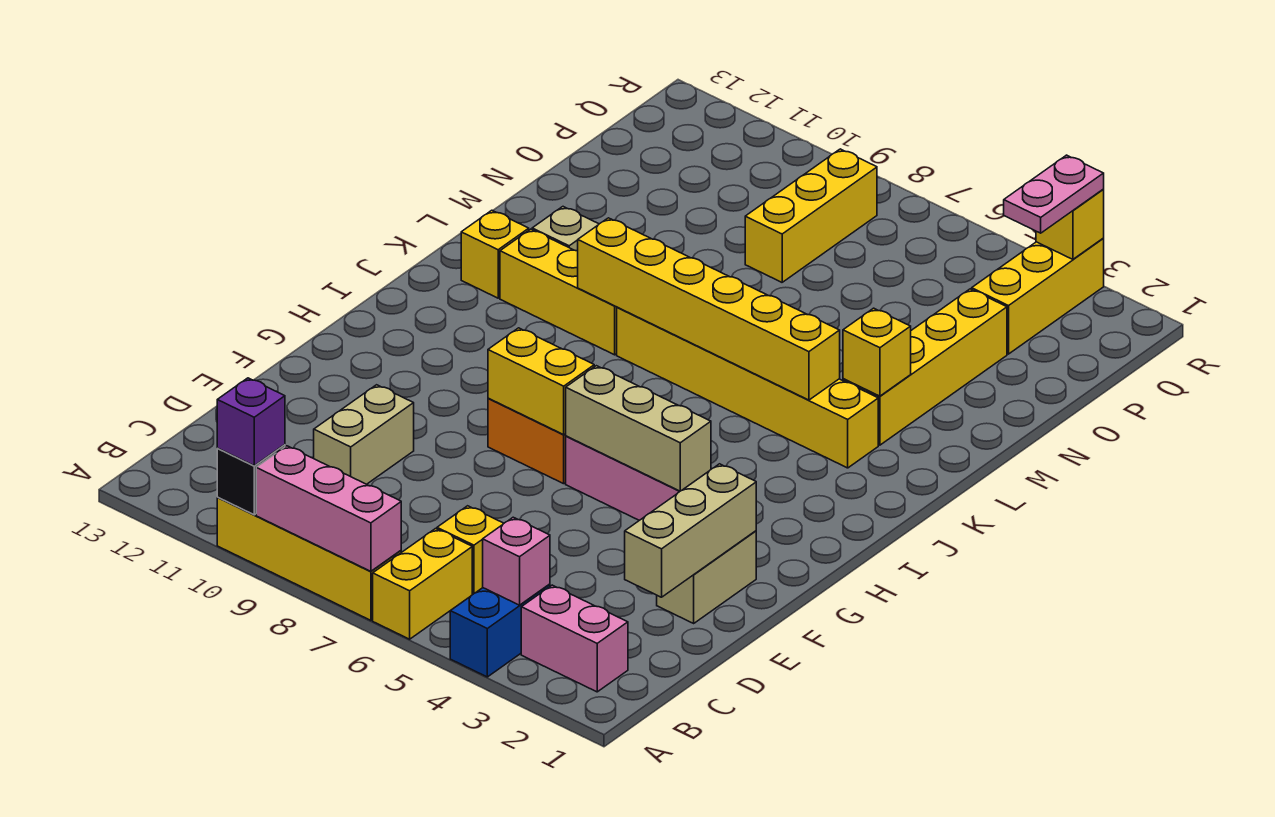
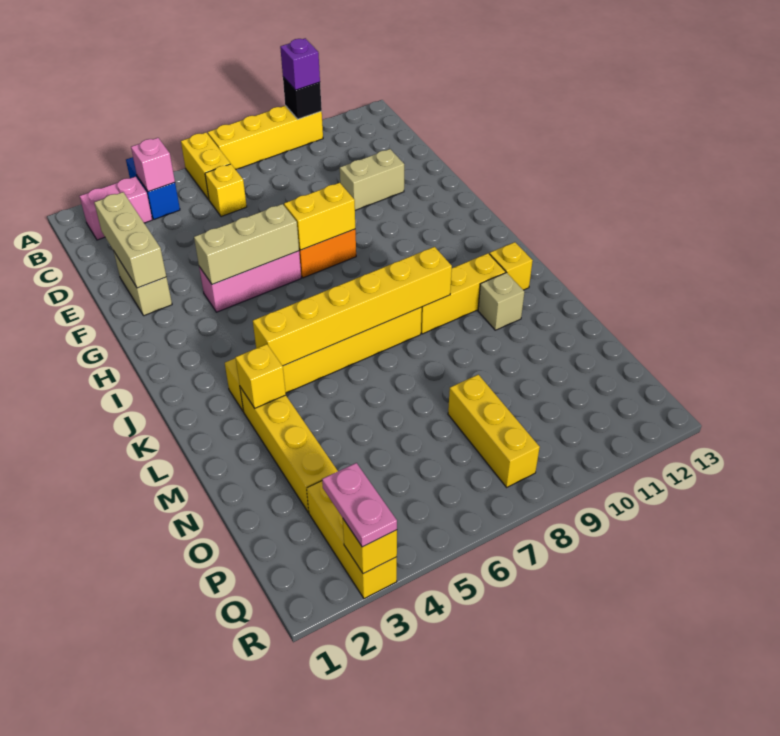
pink 1x3 brick [256,446,401,571] -> none
tan 1x2 brick [314,385,414,484] -> tan 1x2 brick turned to [340,149,404,210]

